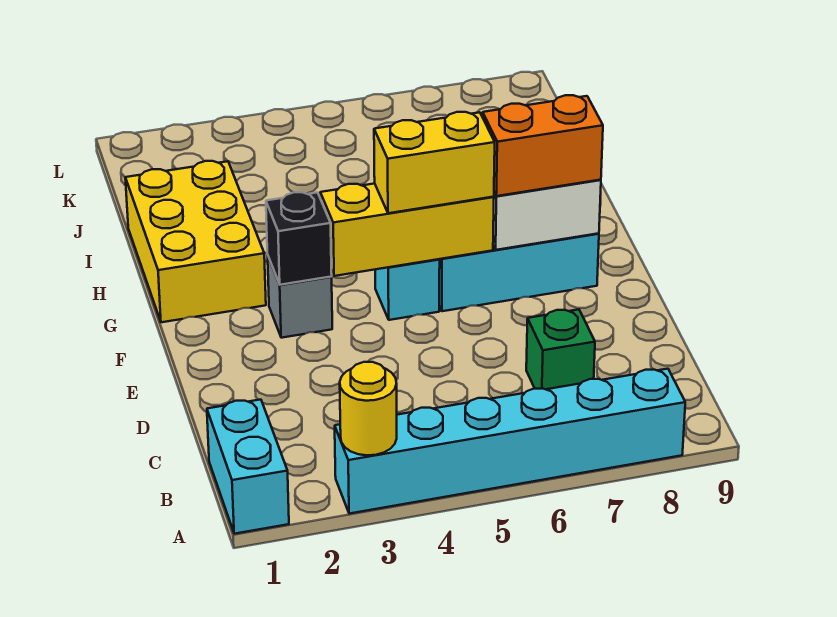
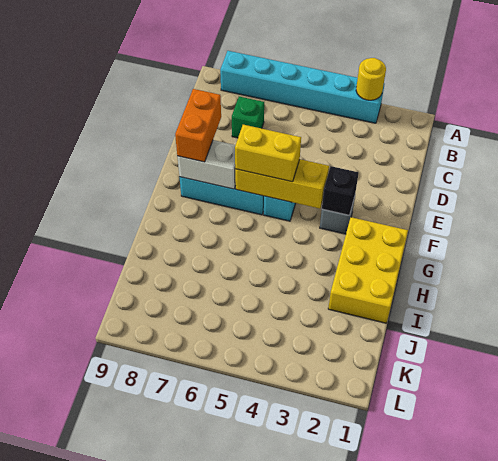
cyan 1x2 brick [207,400,289,534] -> none
orange 1x2 brick [483,95,603,196] -> orange 1x2 brick turned to [175,89,221,162]

